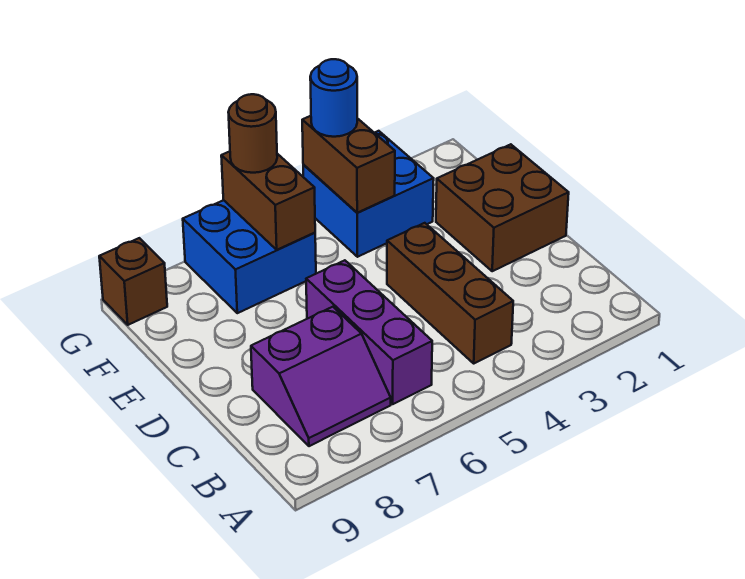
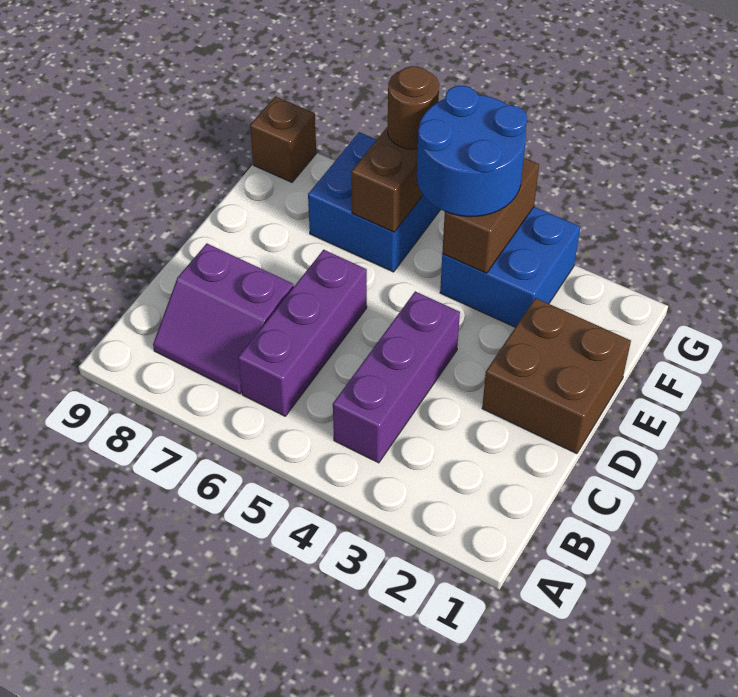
brown 1x3 brick [387,223,513,363] -> purple 1x3 brick [333,291,460,463]
blue 1x1 round brick [310,59,357,137] -> blue 2x2 round brick [417,86,527,217]

